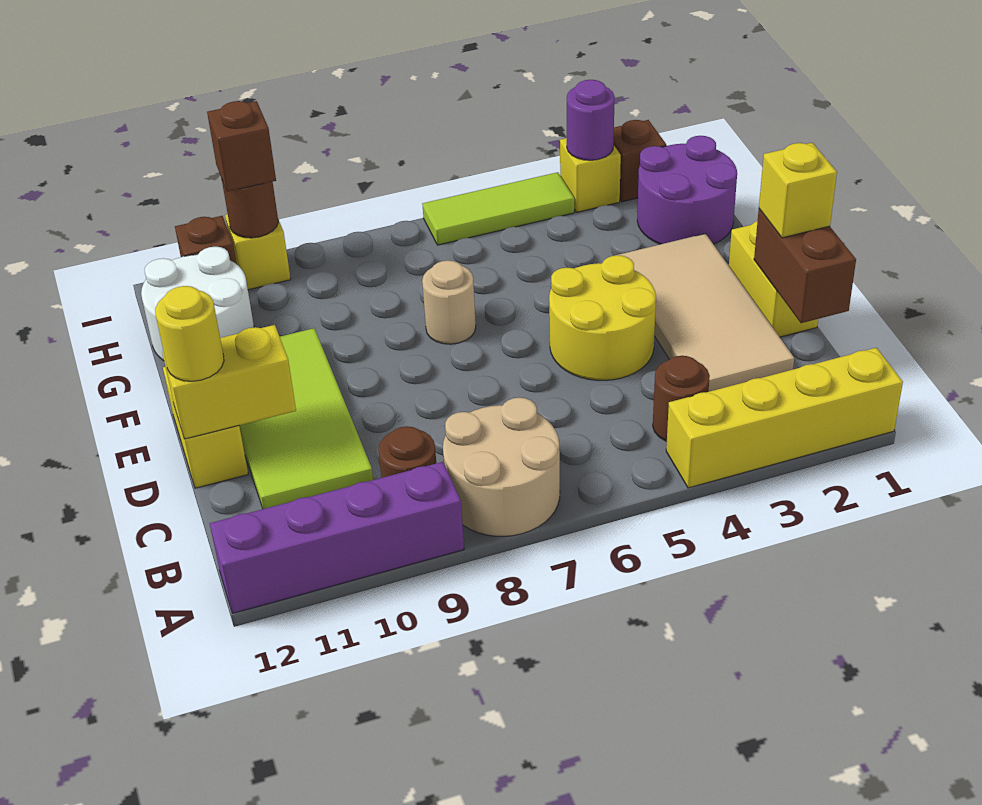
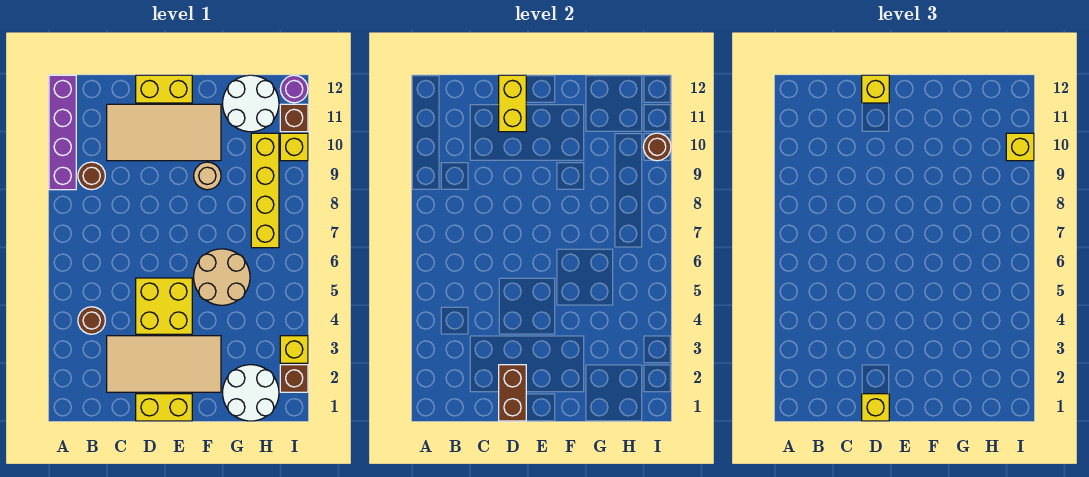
yellow 1x4 brick [666,348,903,488] -> yellow 1x4 brick moved to [251,133,279,248]
tan 2x2 round brick [443,397,560,537] -> tan 2x2 round brick moved to [194,249,250,305]
brown 1x2 brick [754,209,856,323] -> brown 1x2 brick turned to [499,365,526,421]
lime 2x4 tile [239,328,373,509] -> tan 2x4 tile [107,104,221,161]
yellow 2x2 round brick [549,255,656,380] -> yellow 2x2 brick [136,278,192,334]
yellow 1x1 round brick [155,286,224,381] -> yellow 1x1 brick [862,75,889,103]
tan 1x1 round brick [422,260,476,344] -> tan 1x1 round brick moved to [194,162,221,190]
purple 2x2 round brick [637,136,737,244] -> white 2x2 round brick [223,365,279,421]
purple 1x1 round brick [567,80,615,160] -> purple 1x1 round brick moved to [280,75,308,103]
lime 1x3 tile [422,172,574,245] -> none
brown 1x1 brick [207,101,276,192] -> yellow 1x1 brick [1006,133,1034,161]

